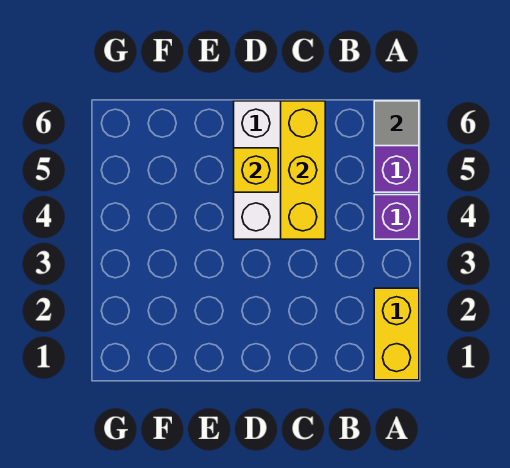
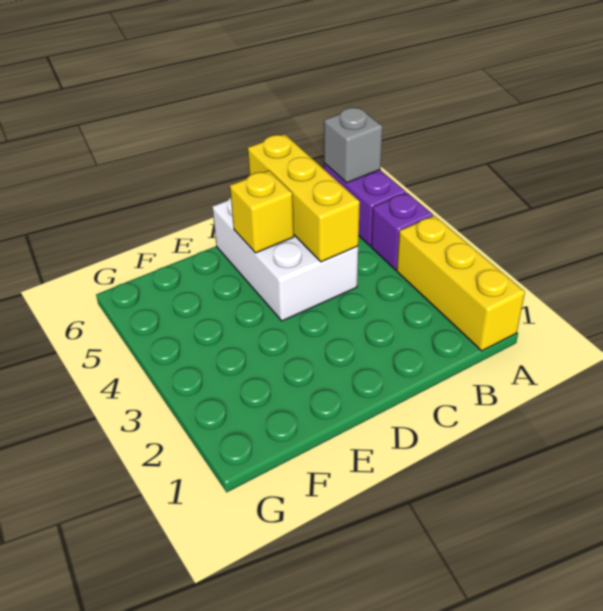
yellow 1x2 brick [374,288,419,380] -> yellow 1x3 brick [397,216,525,351]
grey 1x1 tile [374,101,419,146] -> grey 1x1 brick [324,107,382,183]

